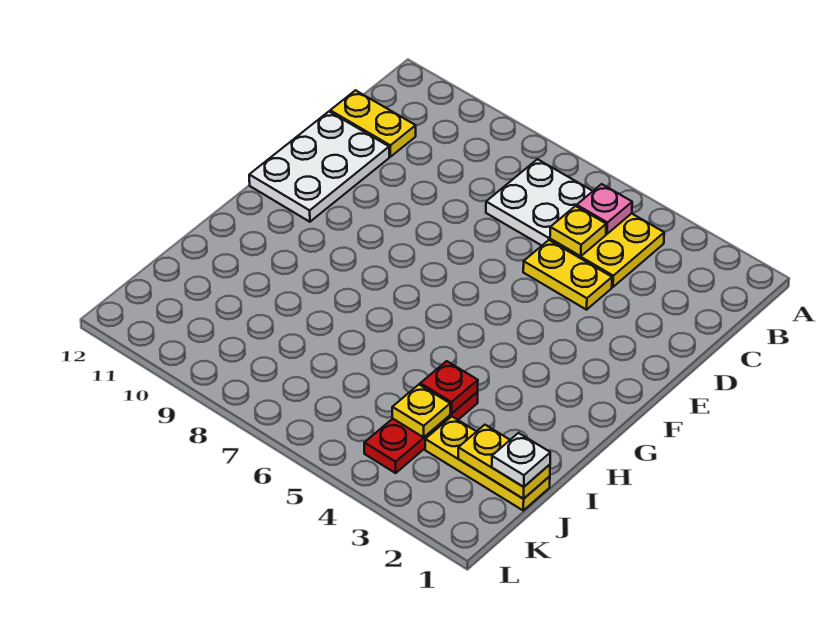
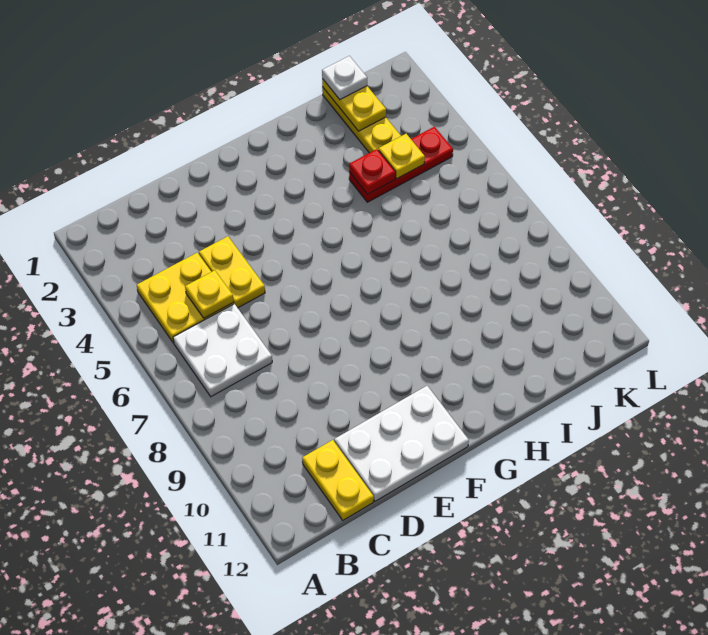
pink 1x1 plate [577,184,632,234] -> none

